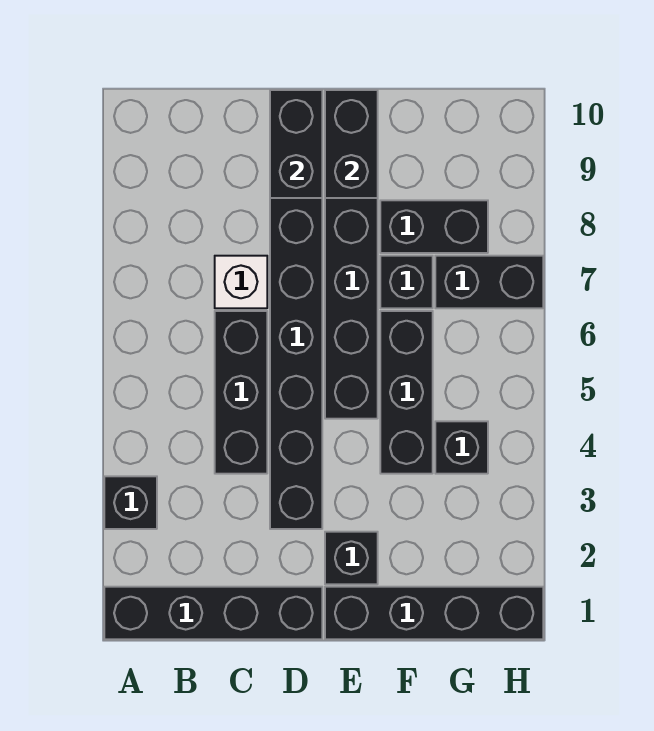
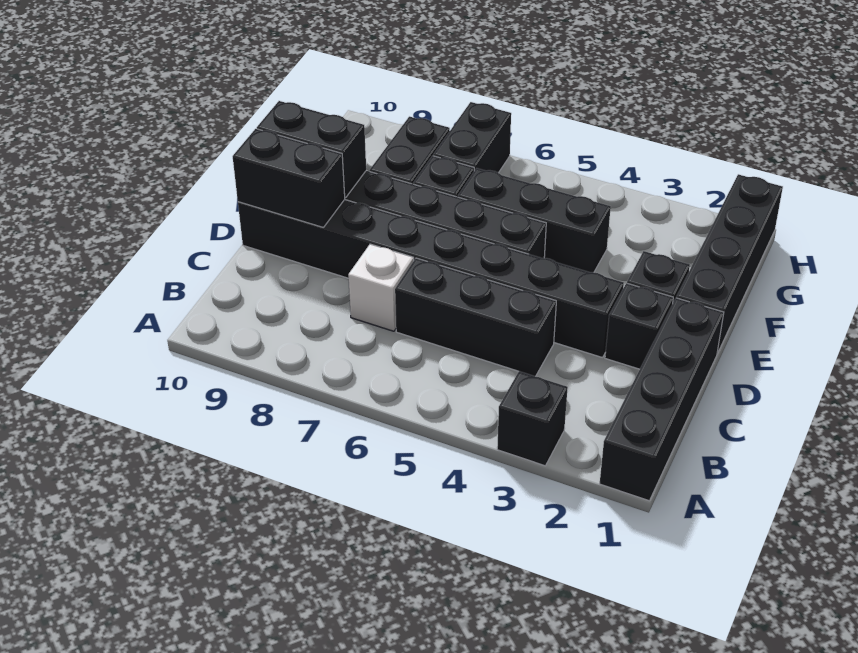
black 1x1 brick [435,421,488,474] -> black 1x1 brick moved to [605,283,673,369]

